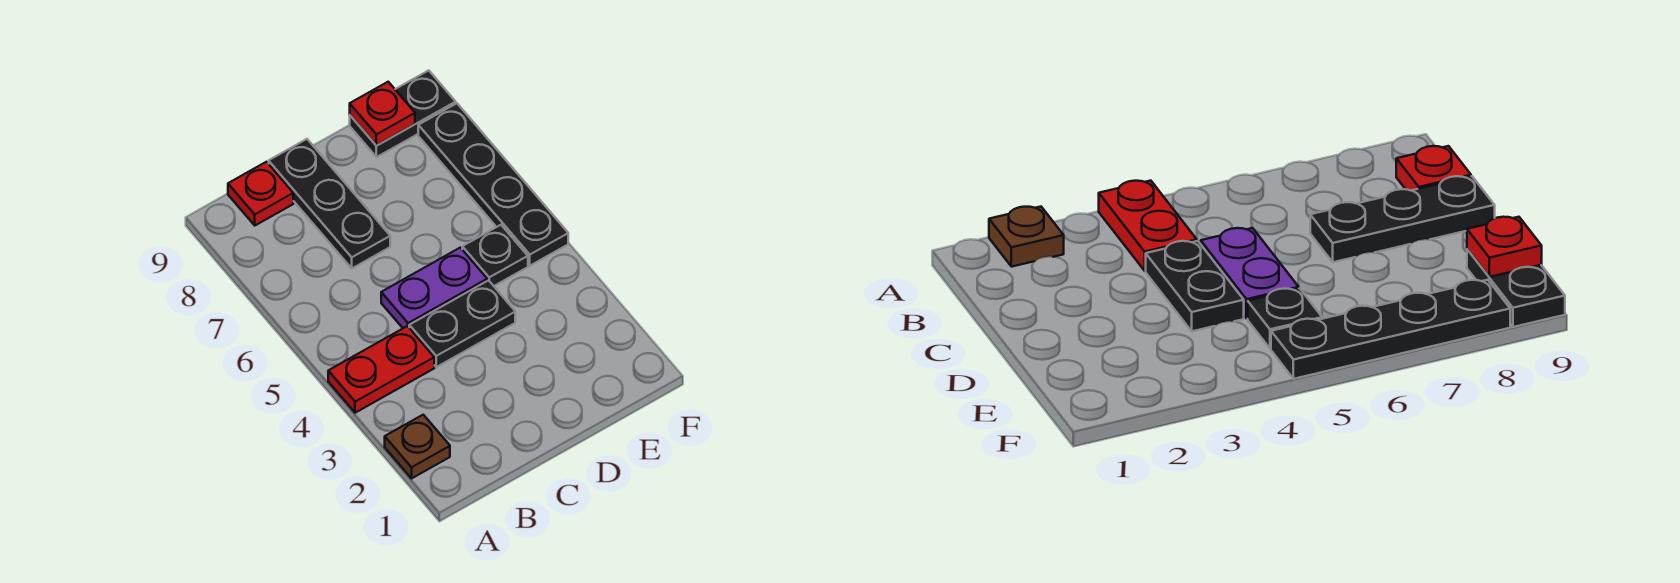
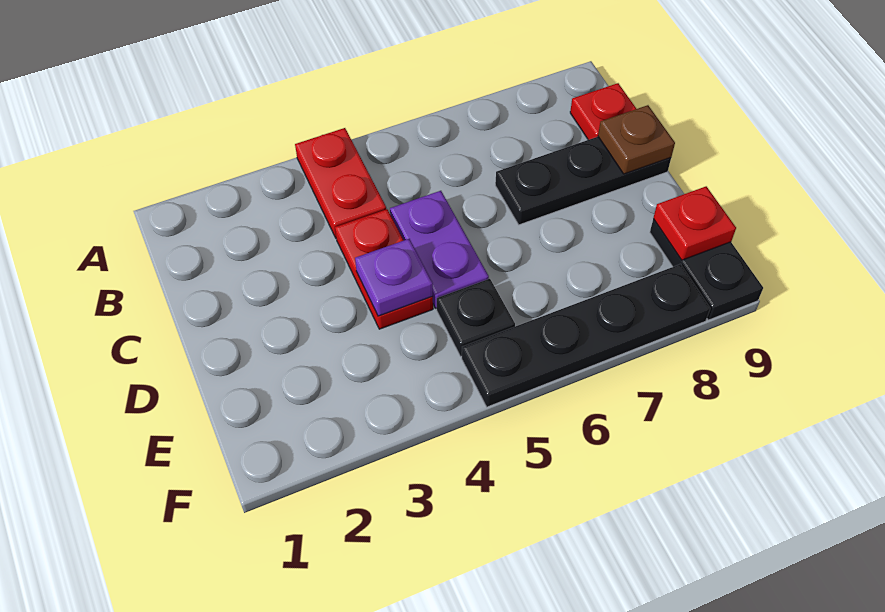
brown 1x1 plate [385,415,450,478] -> brown 1x1 plate moved to [598,105,675,174]
black 1x2 plate [409,280,515,367] -> red 1x2 plate [335,209,433,329]
none -> purple 1x1 plate [355,239,433,316]

